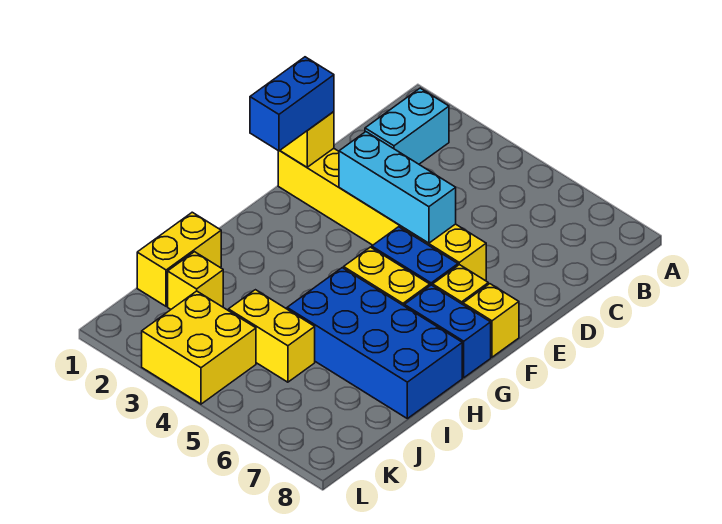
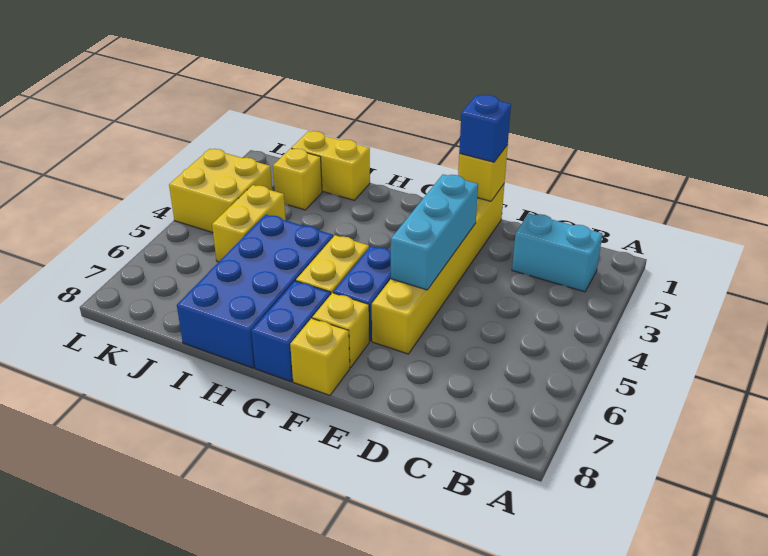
blue 1x2 brick [250,57,334,151] -> blue 1x1 brick [459,95,511,162]

